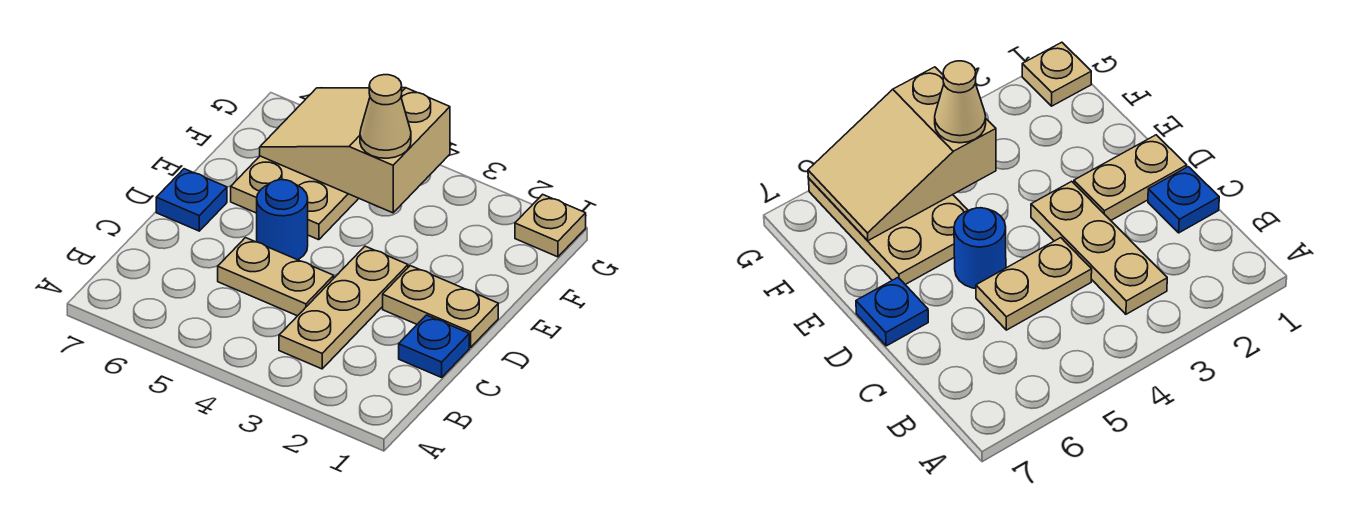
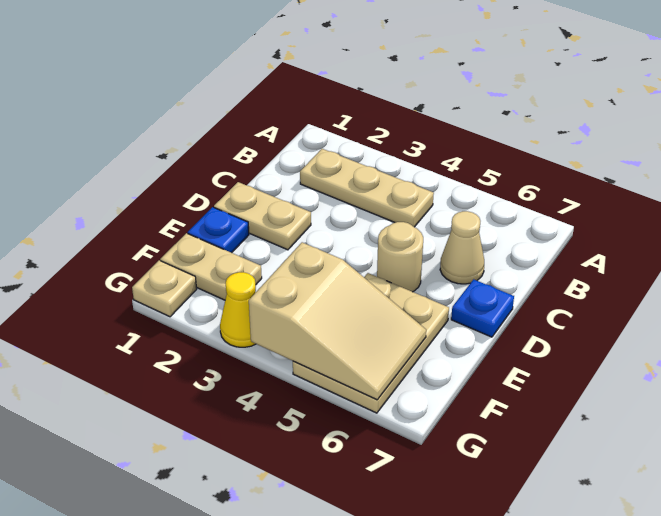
tan 1x3 plate [279,246,408,369] -> tan 1x3 plate turned to [300,149,434,227]
blue 1x1 plate [399,315,469,377] -> blue 1x1 plate moved to [188,207,249,253]
tan 1x2 plate [218,238,334,316] -> tan 1x2 plate moved to [160,233,262,300]
blue 1x1 round brick [257,180,308,260] -> tan 1x1 round brick [377,222,423,292]
tan 1x1 cone [360,75,411,158] -> tan 1x1 cone moved to [440,211,484,284]
none -> yellow 1x1 cone [220,272,256,347]

